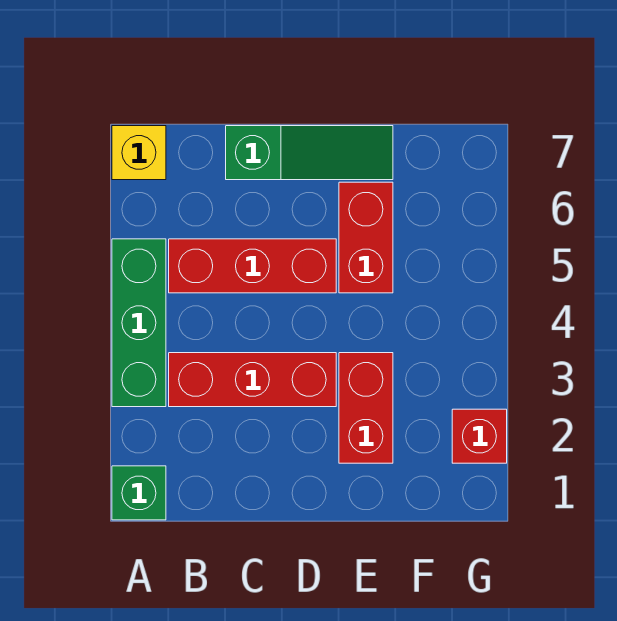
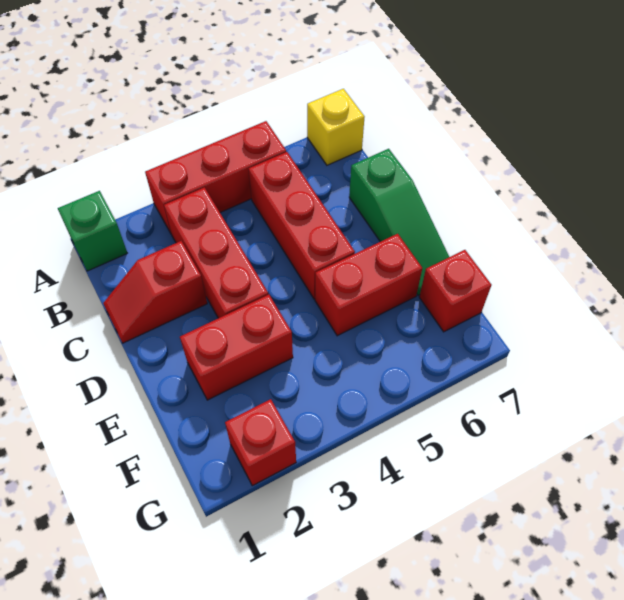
green 1x3 brick [112,239,166,407] -> red 1x3 brick [145,121,286,233]
none -> red 1x2 slope [103,241,207,343]
none -> red 1x1 brick [419,250,491,332]

